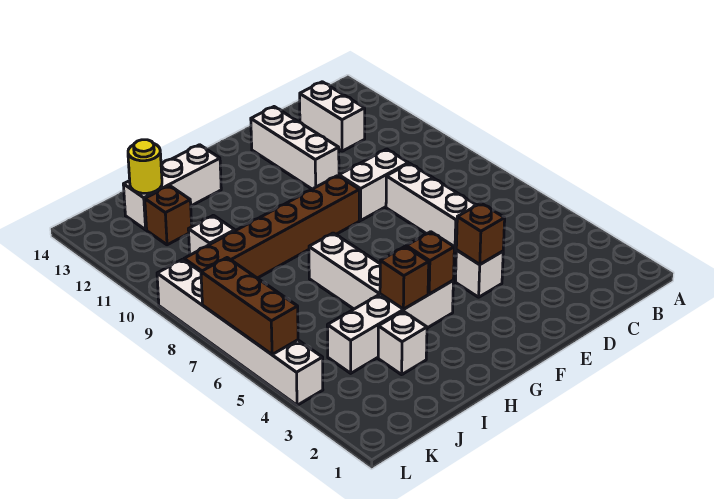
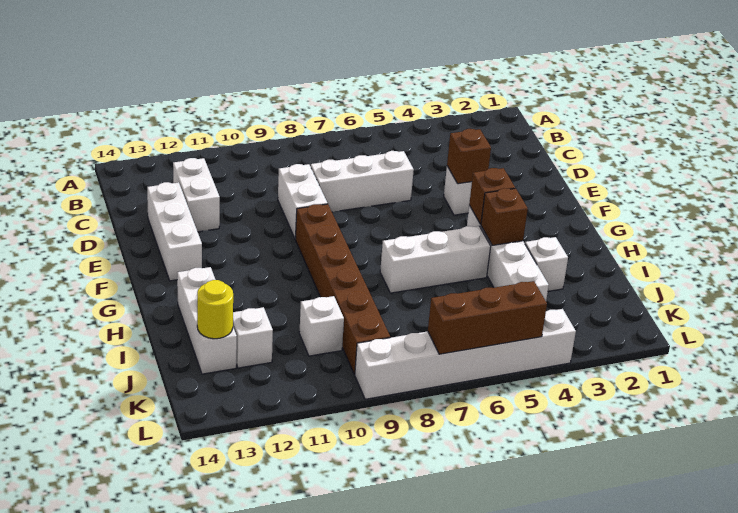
white 1x2 brick [300,82,365,151] -> white 1x2 brick turned to [173,158,220,232]
white 1x3 brick [251,107,339,189] -> white 1x3 brick turned to [147,182,202,281]
brown 1x1 brick [145,186,192,245] -> white 1x1 brick [233,307,273,368]

